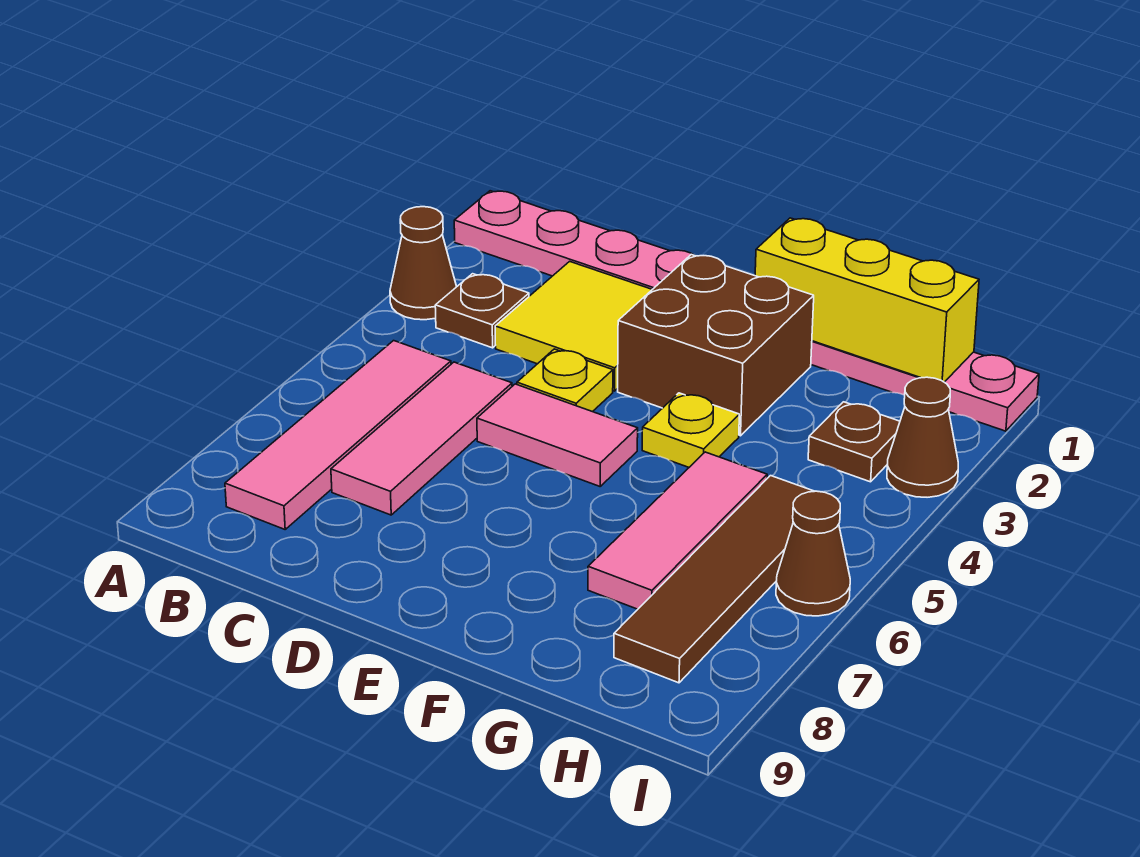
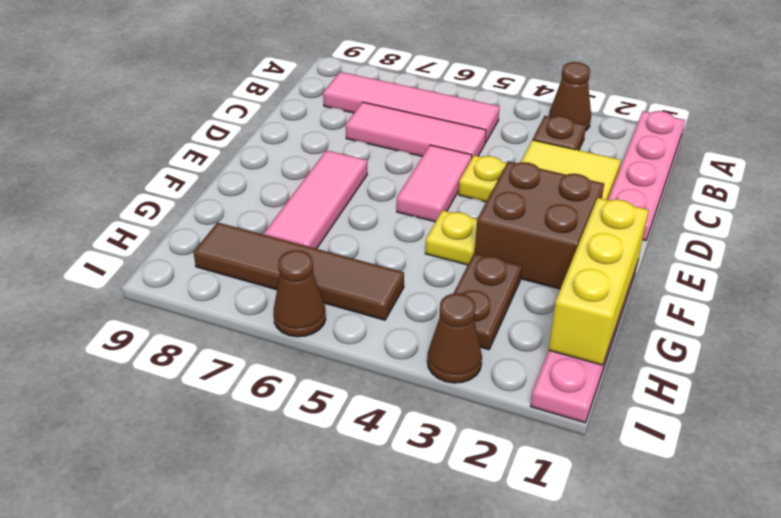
pink 1x3 tile [588,452,767,609] -> pink 1x3 tile turned to [264,150,367,249]
brown 1x1 plate [808,402,900,482] -> brown 1x2 plate [453,253,522,350]

